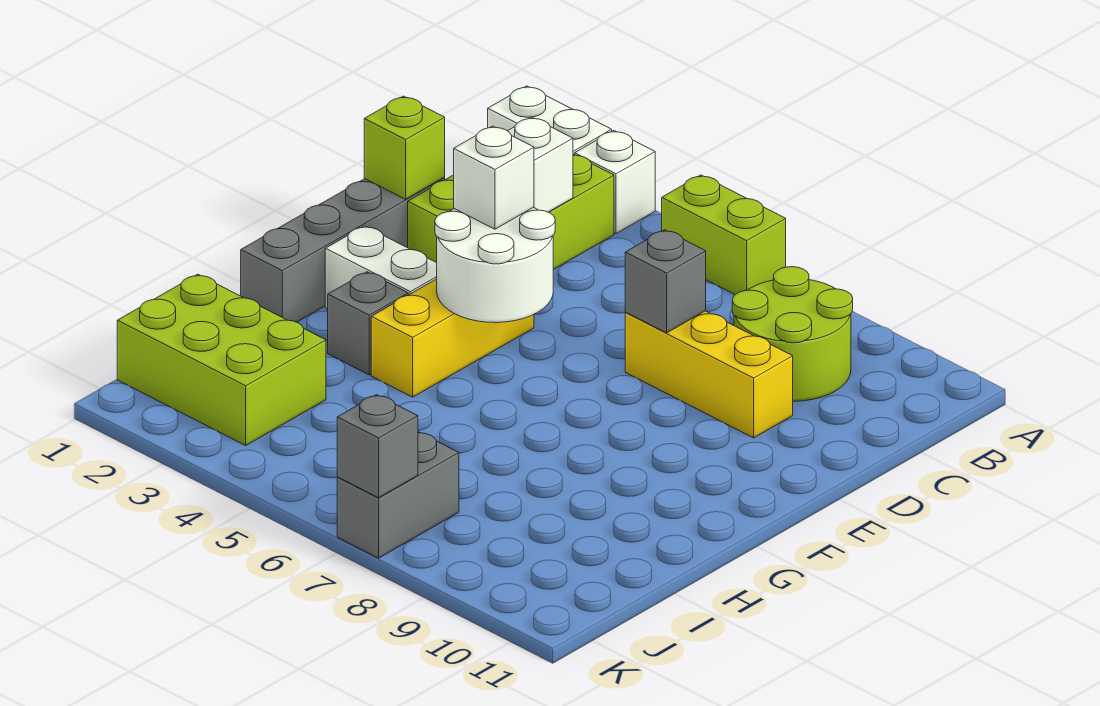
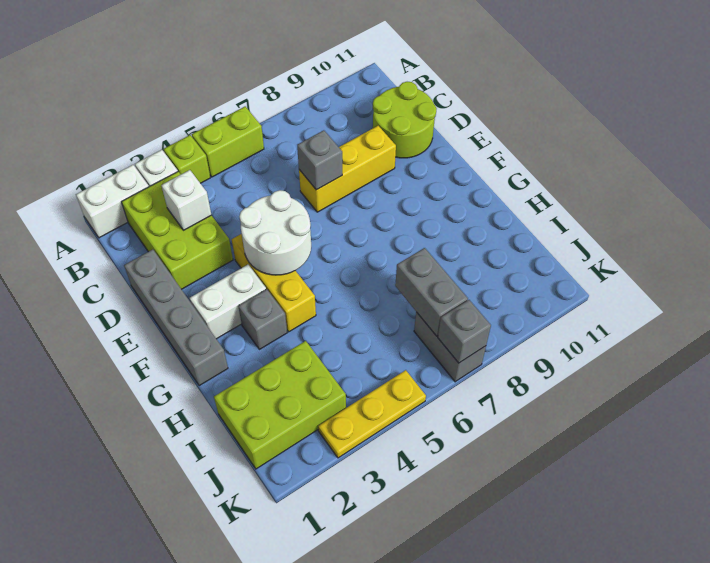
lime 2x2 round brick [732,267,853,401] -> lime 2x2 round brick moved to [373,82,437,158]
lime 1x1 brick [364,96,445,199] -> lime 1x1 brick moved to [164,135,210,183]
white 1x1 brick [454,126,534,229] -> none
none -> grey 1x2 brick [395,248,468,336]
none -> yellow 1x3 plate [318,370,426,458]

